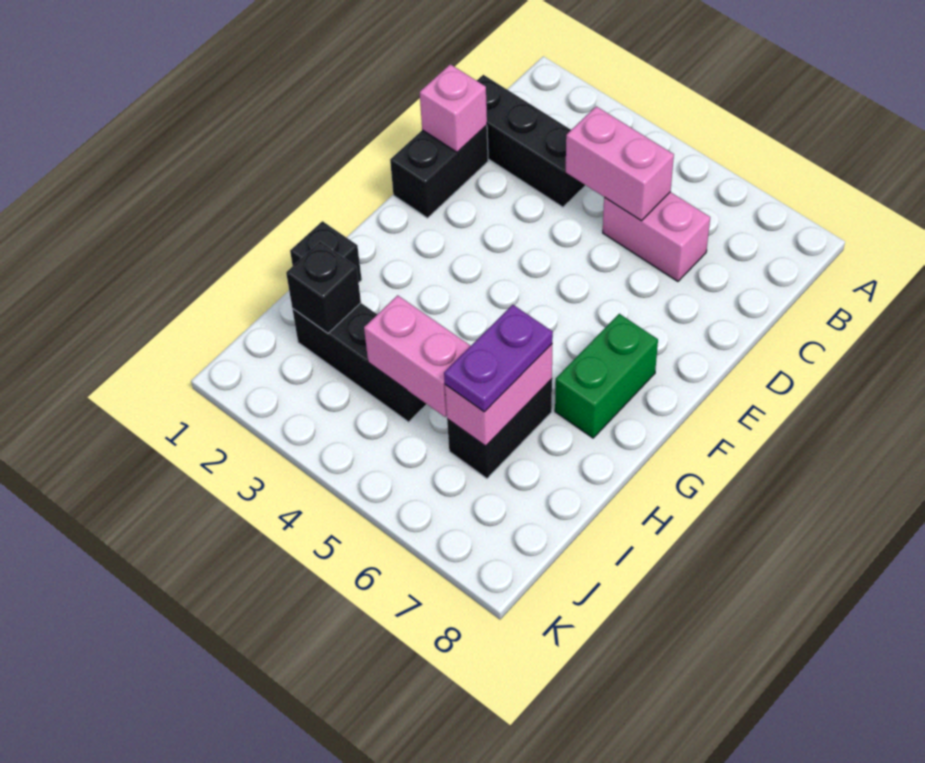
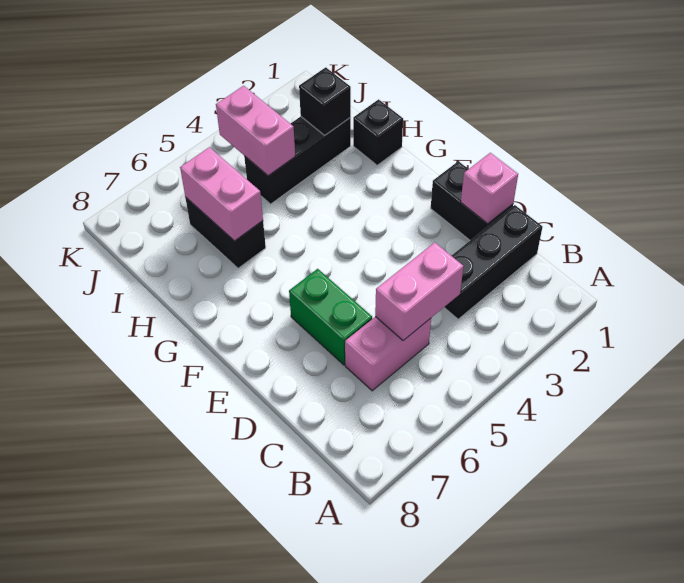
green 1x2 brick [555,314,658,438] -> green 1x2 brick moved to [289,269,372,365]
purple 1x2 plate [444,305,553,412] -> none
pink 1x2 brick [364,295,470,417] -> pink 1x2 brick turned to [216,86,295,176]

